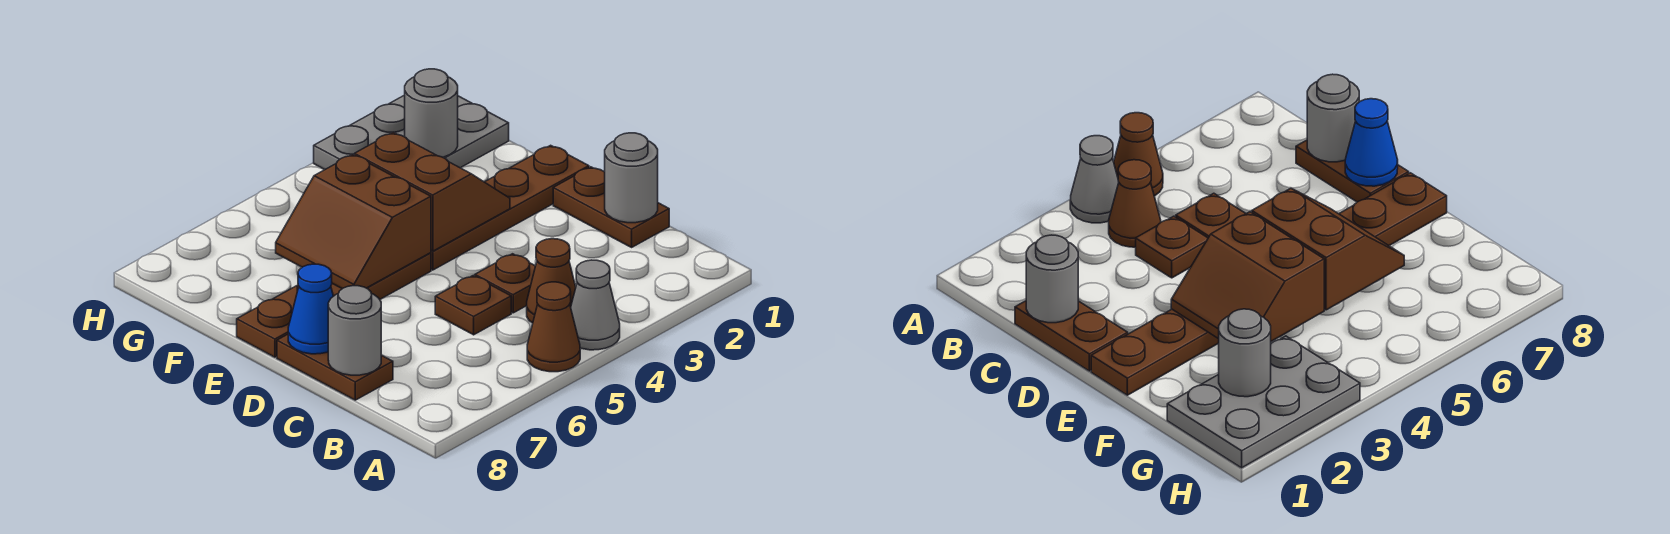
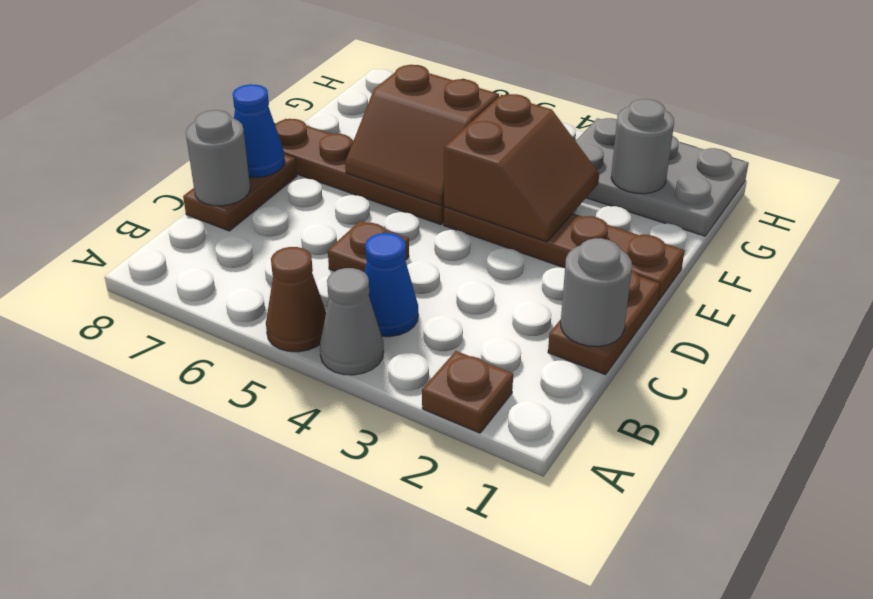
brown 1x1 cone [527,239,576,323] -> blue 1x1 cone [365,233,418,337]
brown 1x1 plate [475,254,535,313] -> brown 1x1 plate moved to [422,351,513,433]
brown 2x2 slope [276,154,431,289] -> brown 2x2 slope turned to [345,65,499,205]

